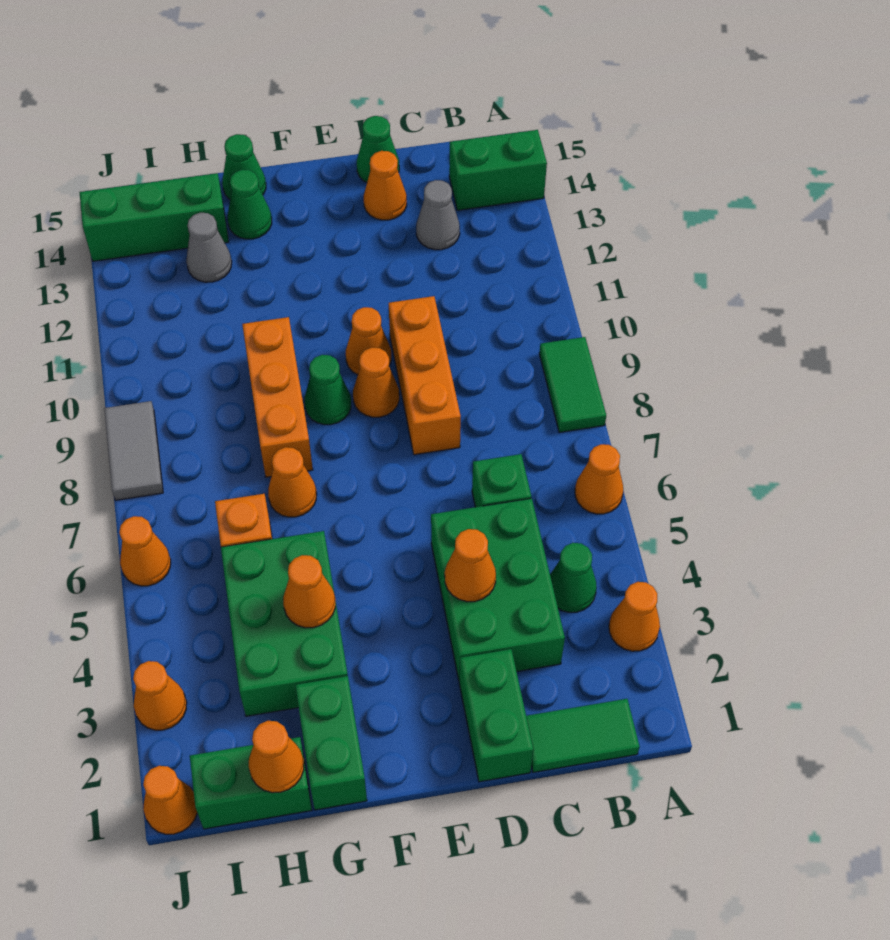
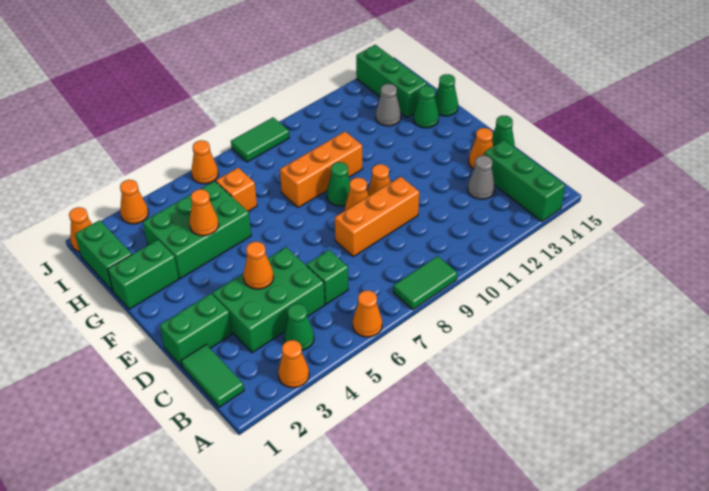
green 1x2 brick [449,130,547,210] -> green 1x3 brick [484,140,565,221]
orange 1x1 cone [268,447,317,517] -> none
orange 1x1 cone [249,721,304,793] -> none
grey 1x2 tile [104,401,163,500] -> green 1x2 tile [231,117,289,162]

